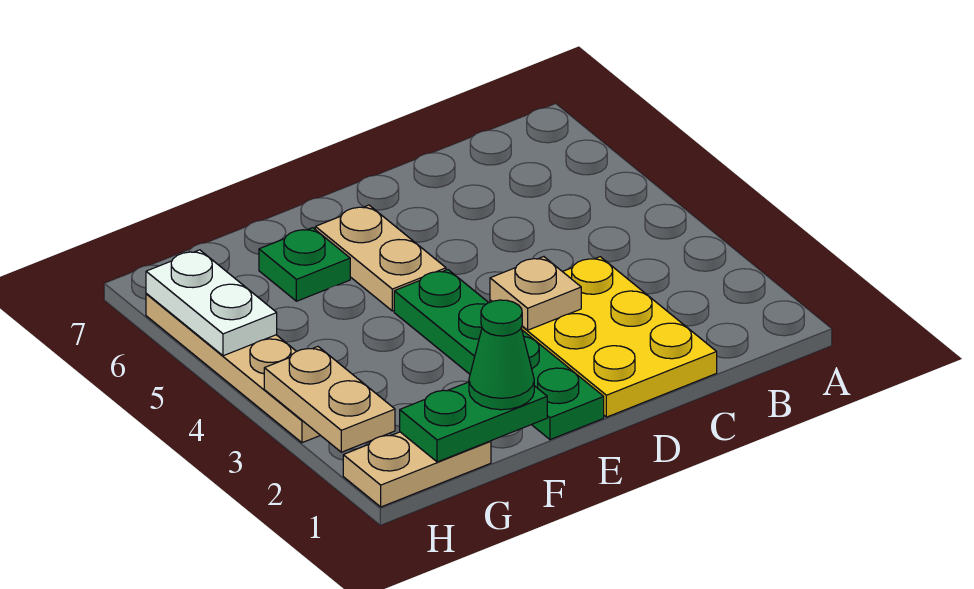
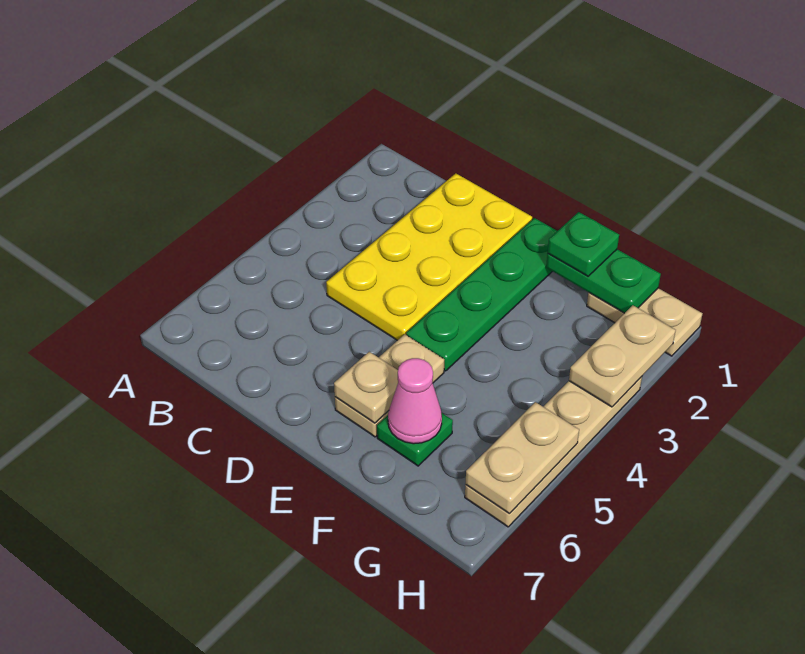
yellow 2x3 plate [490,257,717,417] -> yellow 2x4 plate [326,173,532,340]
tan 1x1 plate [490,257,581,330] -> tan 1x1 plate moved to [334,352,398,423]
green 1x1 cone [469,300,534,410] -> green 1x1 plate [548,212,619,276]
none -> pink 1x1 cone [388,358,442,444]
white 1x2 plate [146,250,277,356] -> tan 1x2 plate [465,402,579,514]

